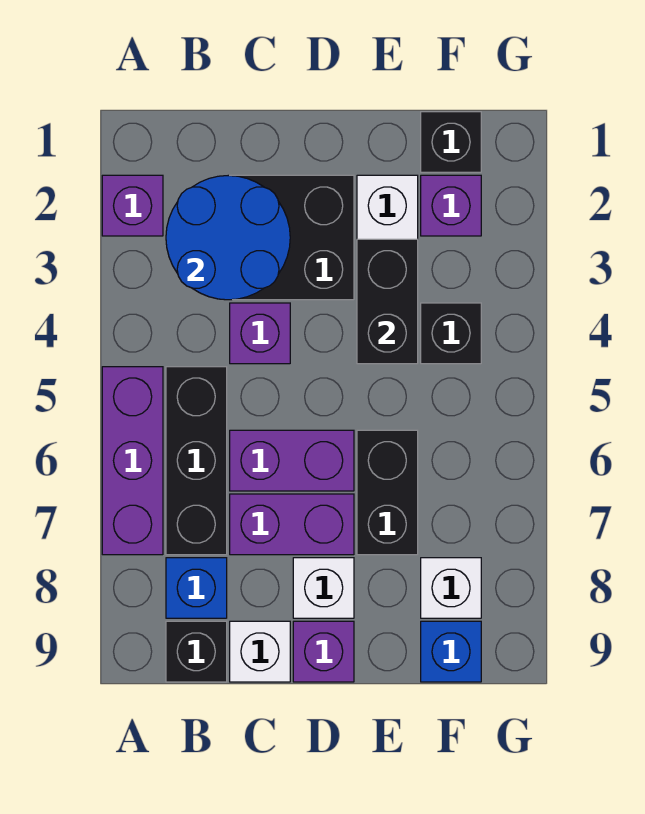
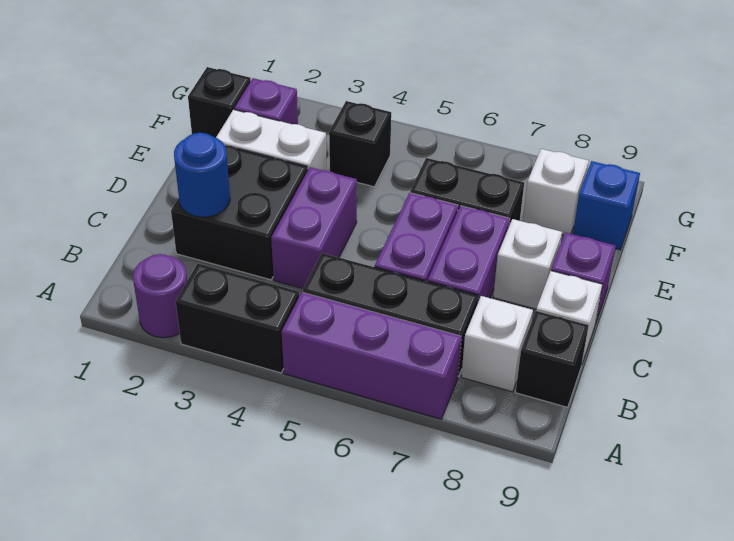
purple 1x1 brick [102,175,163,236] -> purple 1x1 round brick [133,254,187,338]
blue 2x2 round brick [166,176,290,300] -> blue 1x1 round brick [174,133,230,217]
blue 1x1 brick [166,558,227,618] -> white 1x1 brick [461,296,533,392]
purple 1x1 brick [230,303,290,364] -> purple 1x2 brick [271,167,357,289]
black 1x2 brick [357,239,418,364] -> black 1x2 brick moved to [176,264,299,373]

